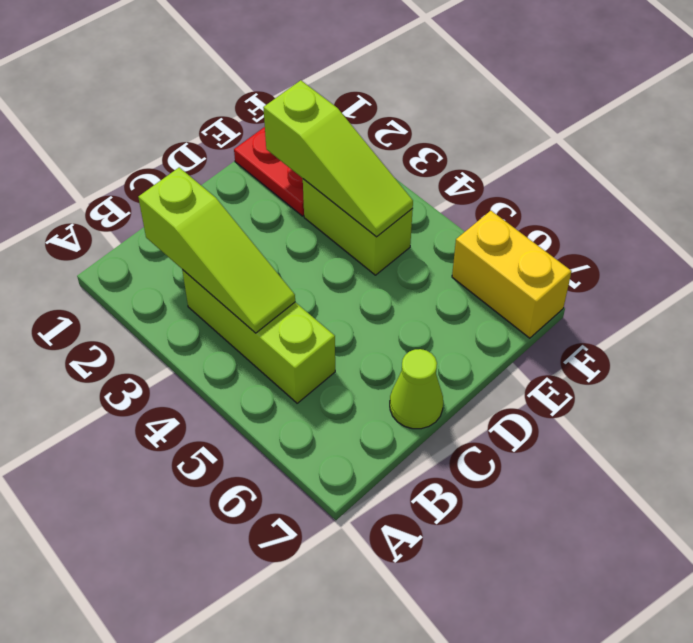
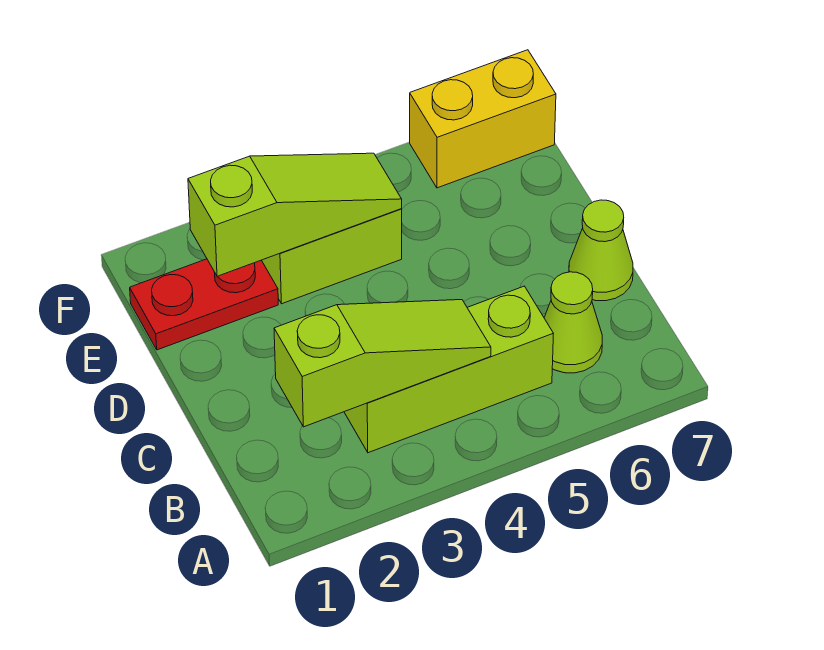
none -> lime 1x1 cone [544,272,602,373]

